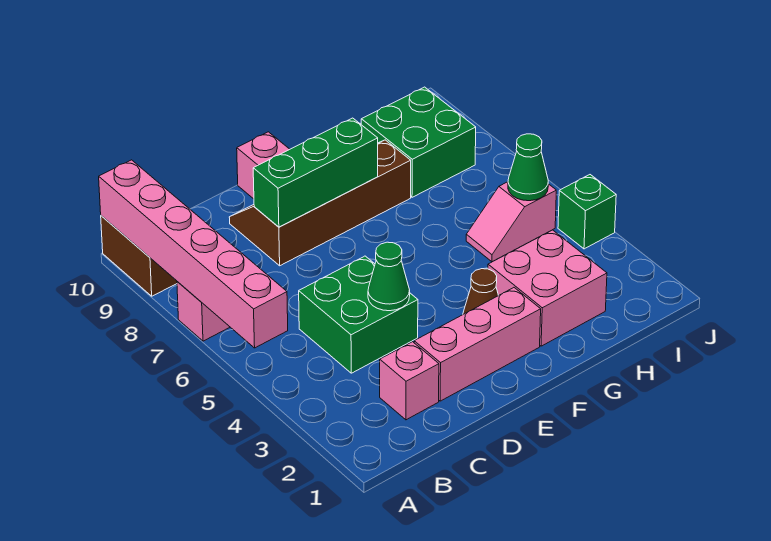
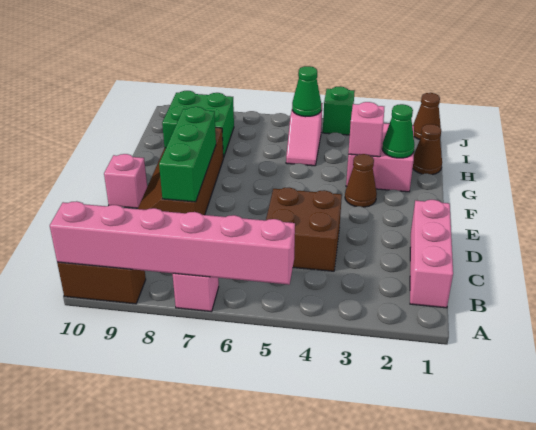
pink 1x1 brick [380,342,439,420] -> pink 1x1 brick moved to [348,102,384,157]
green 2x2 brick [299,256,418,373] -> brown 2x2 brick [266,188,342,271]
pink 1x3 brick [414,288,541,401] -> pink 1x3 brick moved to [410,200,453,308]
green 1x1 cone [368,242,410,311] -> green 1x1 cone moved to [382,104,414,158]
none -> brown 1x1 cone [413,124,442,175]
none -> brown 1x1 cone [413,93,441,139]

